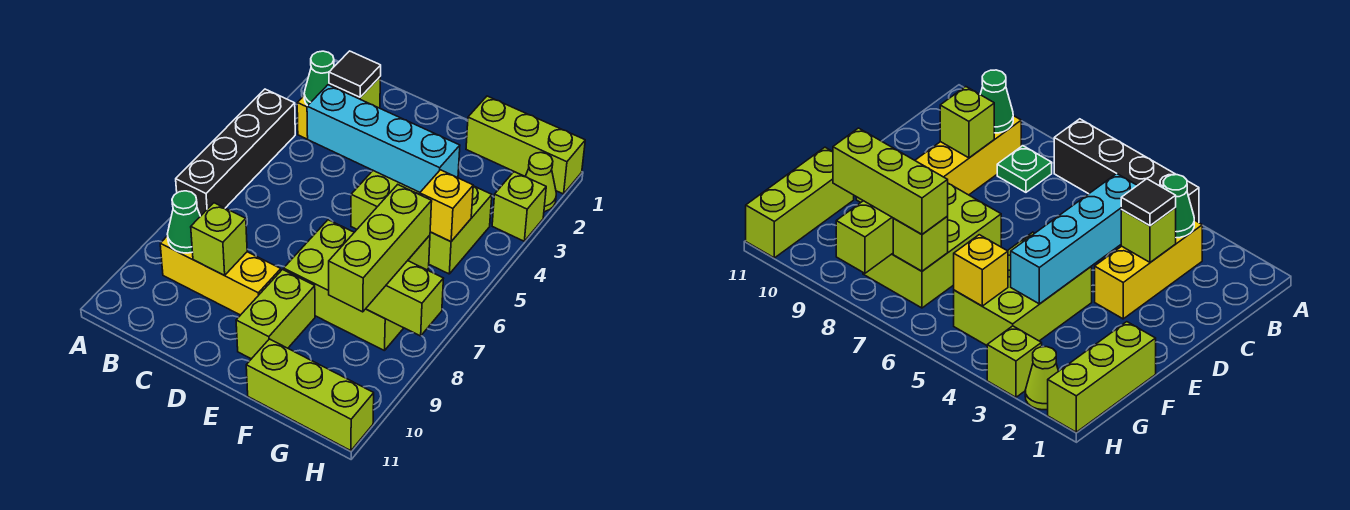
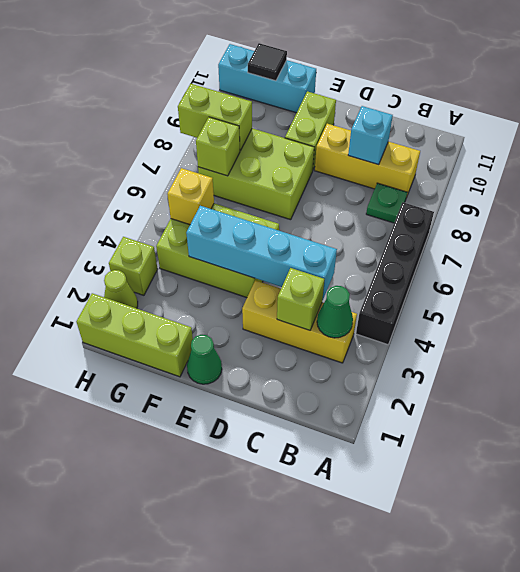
green 1x1 cone [167,191,200,253] -> green 1x1 cone moved to [187,335,222,384]
black 1x1 tile [329,51,381,97] -> black 1x1 tile moved to [248,43,287,81]
lime 1x1 brick [191,203,247,275] -> cyan 1x1 brick [348,106,393,165]
lime 1x3 brick [246,339,374,451] -> cyan 1x3 brick [218,44,316,113]
lime 1x3 brick [329,185,432,312] -> none

